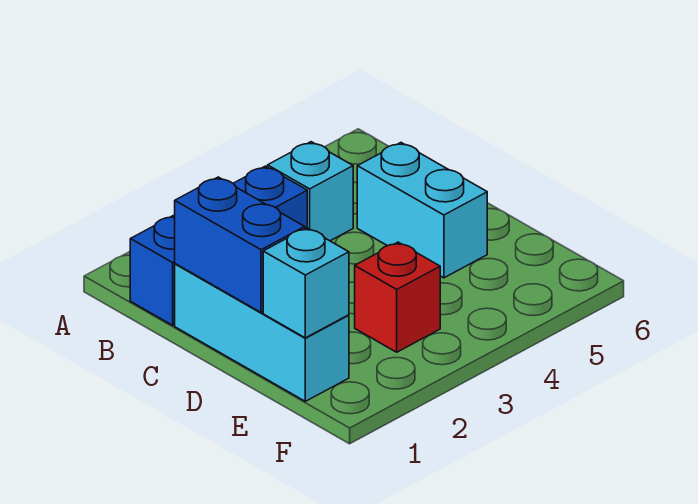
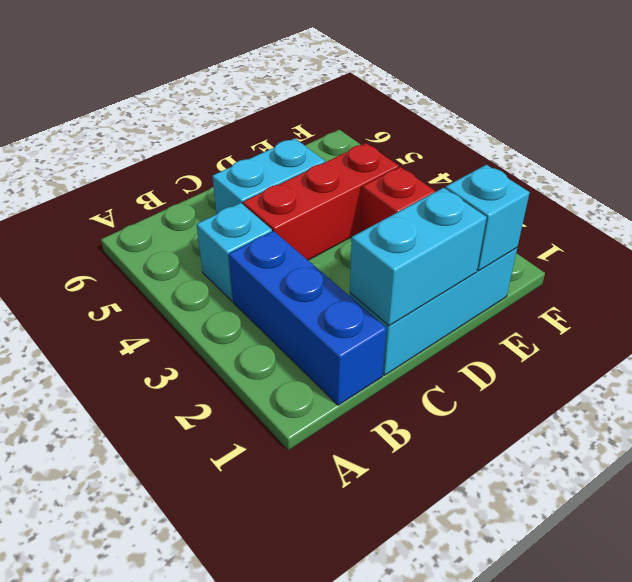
blue 1x2 brick [175,177,305,313] -> cyan 1x2 brick [350,188,487,326]
none -> red 1x3 brick [243,143,399,260]

